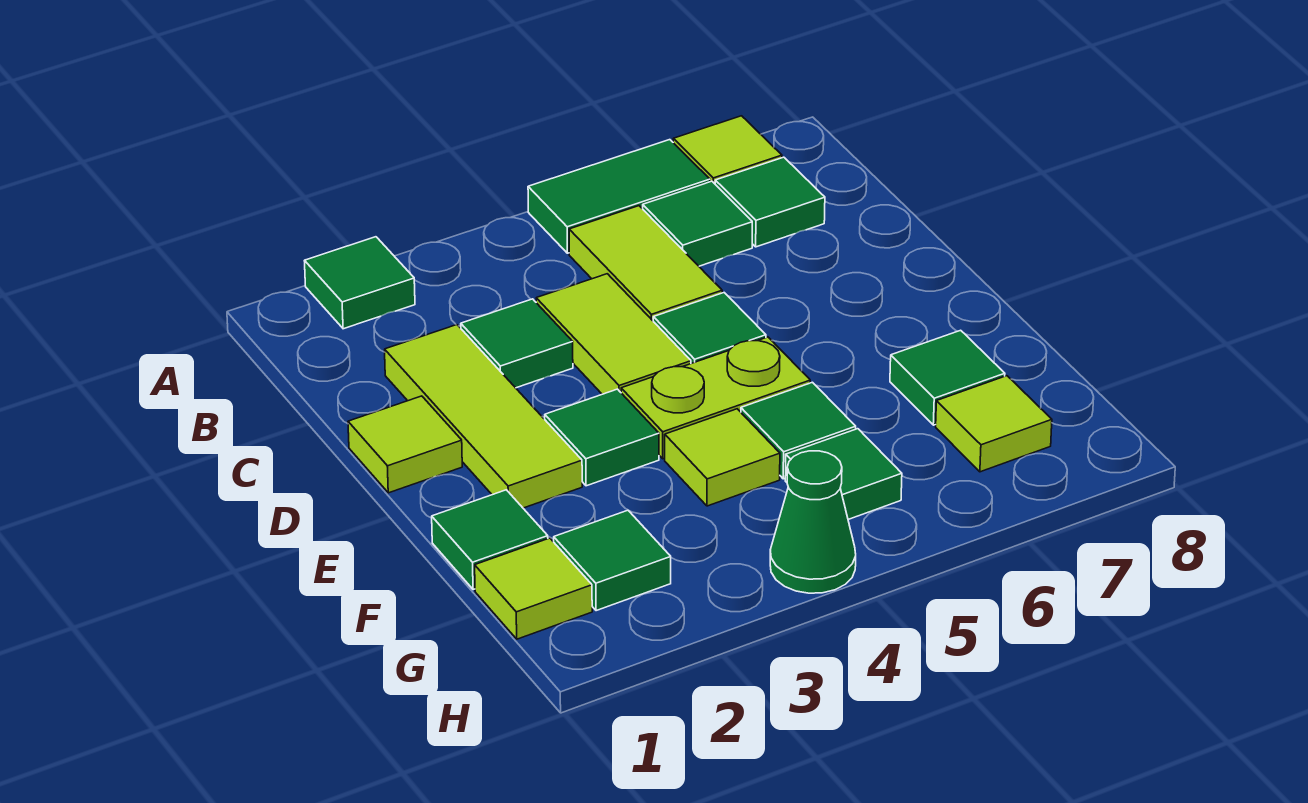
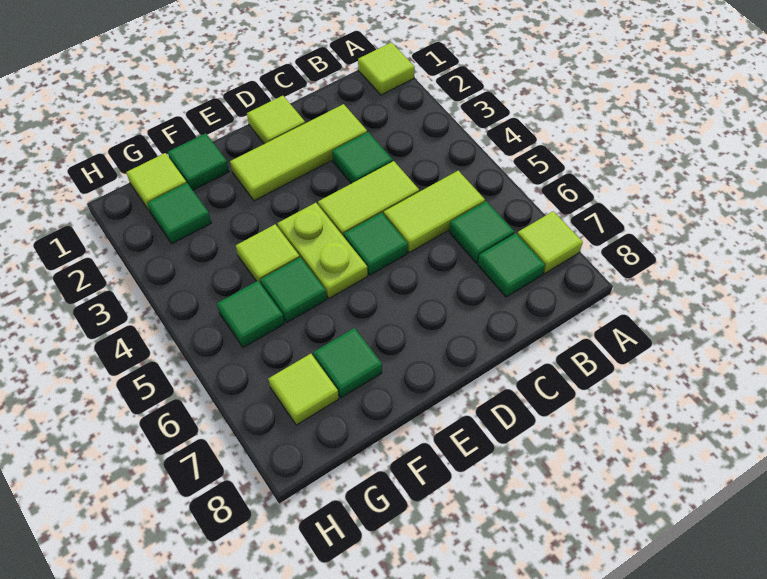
none -> lime 1x1 tile [358,42,415,95]
green 1x1 tile [305,237,415,329] -> none
green 1x2 tile [528,140,710,253] -> none
green 1x1 tile [545,389,659,486] -> none
green 1x1 cone [770,451,856,593] -> none

